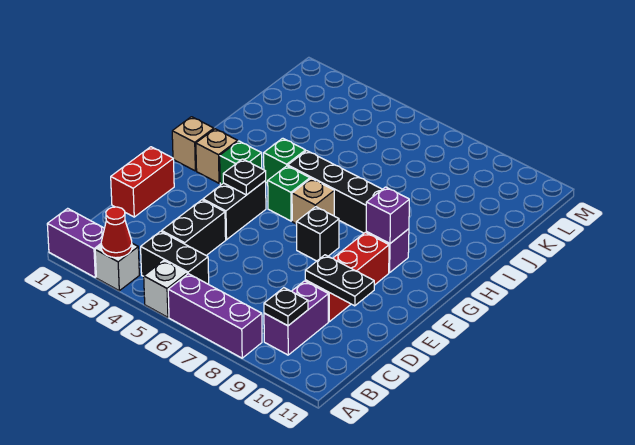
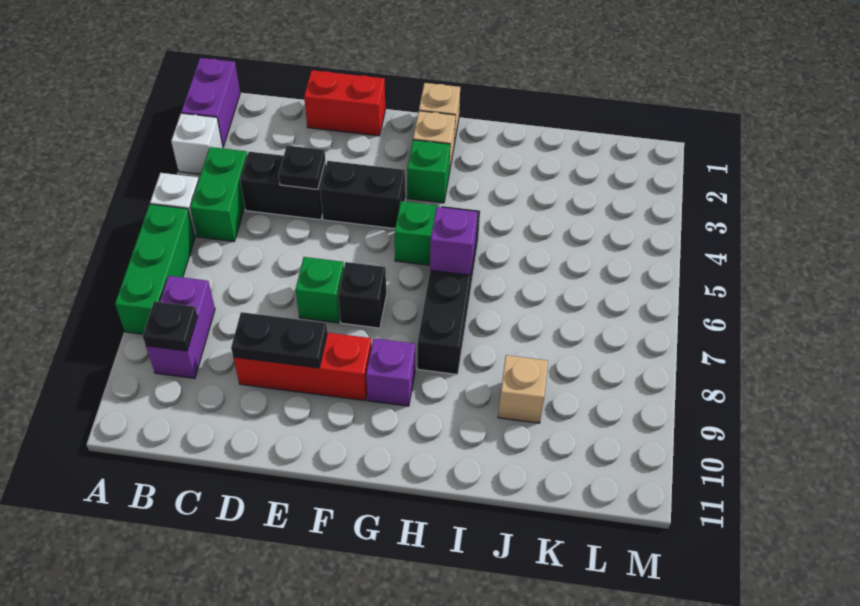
red 1x1 cone [101,207,132,258] -> none
purple 1x3 brick [168,274,262,358] -> green 1x3 brick [115,204,195,334]
black 1x2 brick [141,231,209,284] -> green 1x2 brick [190,147,247,242]
purple 1x2 brick [264,281,328,355] -> purple 1x2 brick turned to [146,276,215,378]
black 1x2 plate [305,255,374,306] -> black 1x2 plate turned to [231,312,327,368]
black 1x1 plate [223,159,266,195] -> black 1x1 plate moved to [279,145,325,189]
tan 1x1 brick [292,178,334,224] -> tan 1x1 brick moved to [498,355,548,423]
purple 1x1 brick [366,187,409,244] -> purple 1x1 brick moved to [430,207,477,275]
green 1x1 brick [264,138,306,183] -> green 1x1 brick moved to [296,257,344,323]

